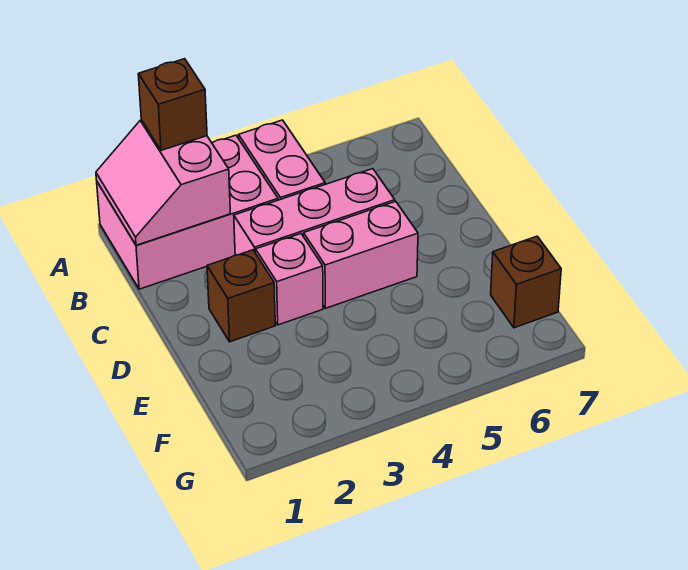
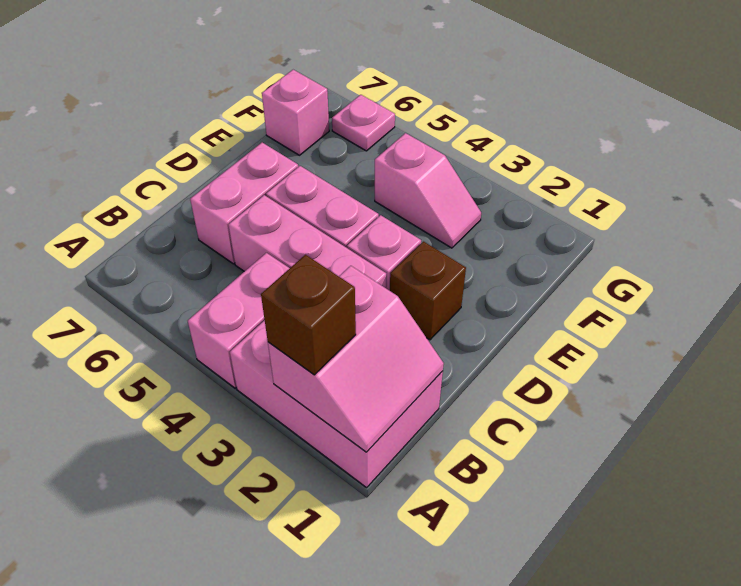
none -> pink 1x2 brick [190,142,298,264]
none -> pink 1x2 slope [375,133,481,248]
brown 1x1 brick [491,236,561,328] -> pink 1x1 brick [262,70,329,155]
none -> pink 1x1 plate [332,95,395,151]

